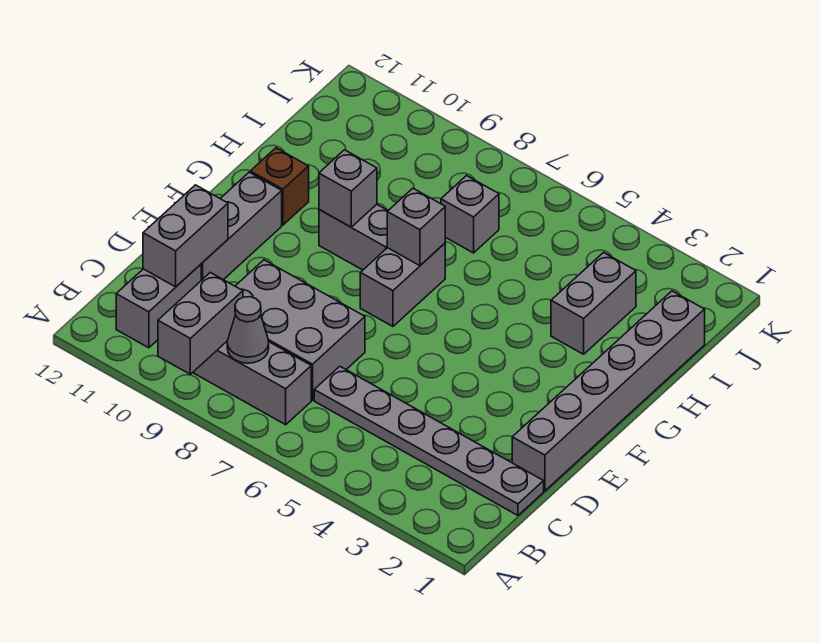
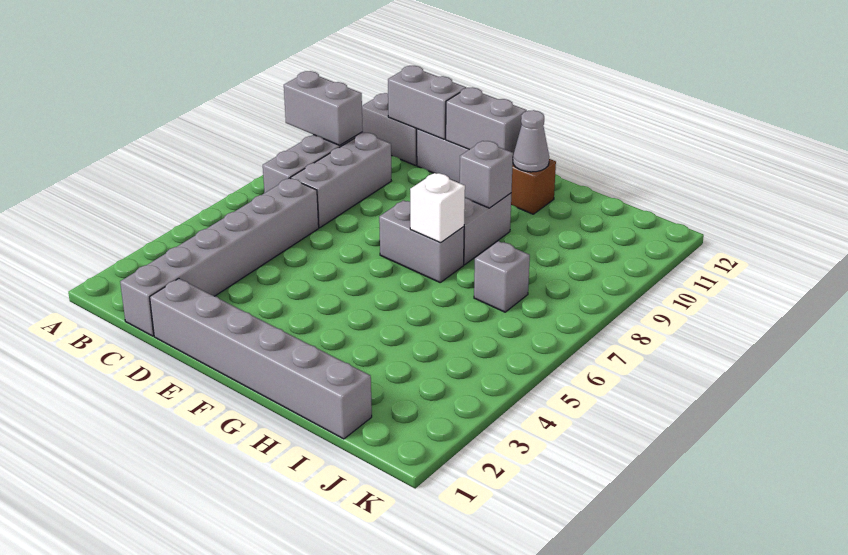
grey 1x1 cone [227,297,269,363] -> grey 1x1 cone moved to [513,110,549,172]
grey 1x6 plate [314,366,544,515] -> grey 1x6 brick [120,178,319,336]
grey 2x3 brick [235,260,365,400] -> grey 1x3 brick [291,133,391,228]
grey 1x1 brick [387,188,445,266] -> white 1x1 brick [410,173,465,243]
grey 1x2 brick [551,253,636,354] -> grey 1x2 brick moved to [446,88,527,154]

